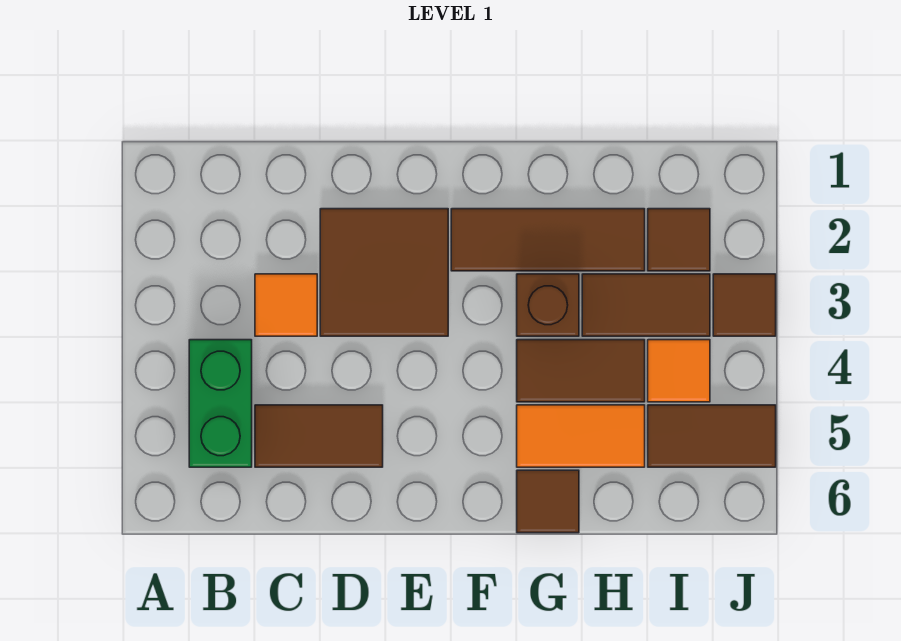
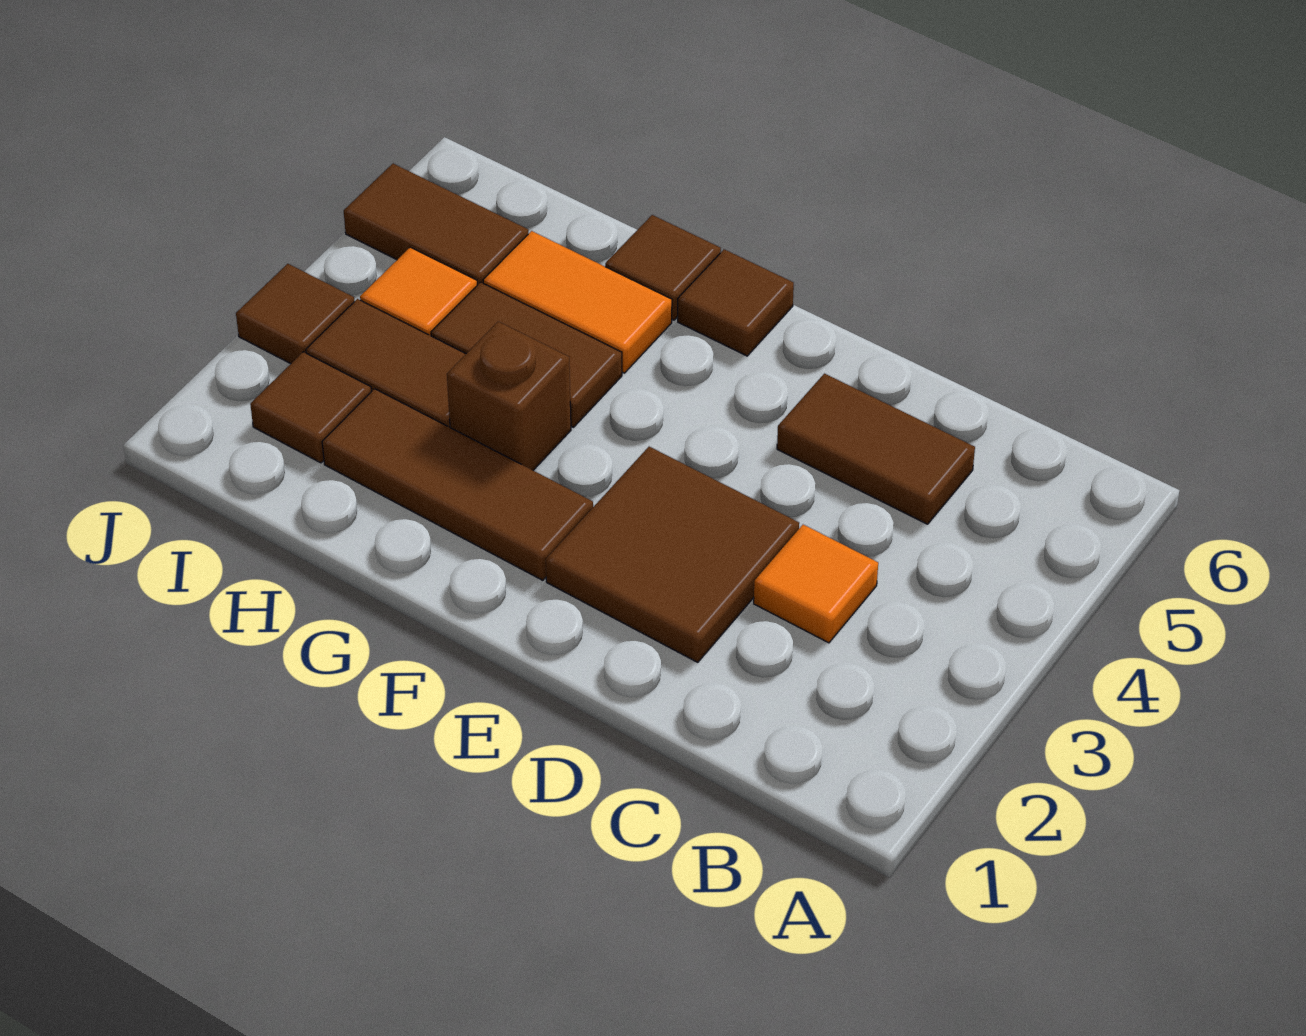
green 1x2 brick [189,340,252,467] -> none
none -> brown 1x1 tile [678,249,794,356]

